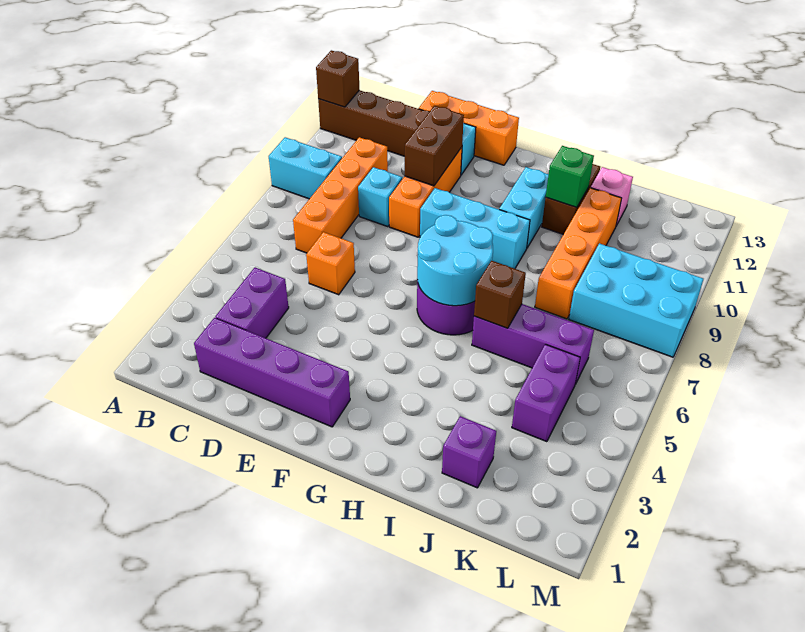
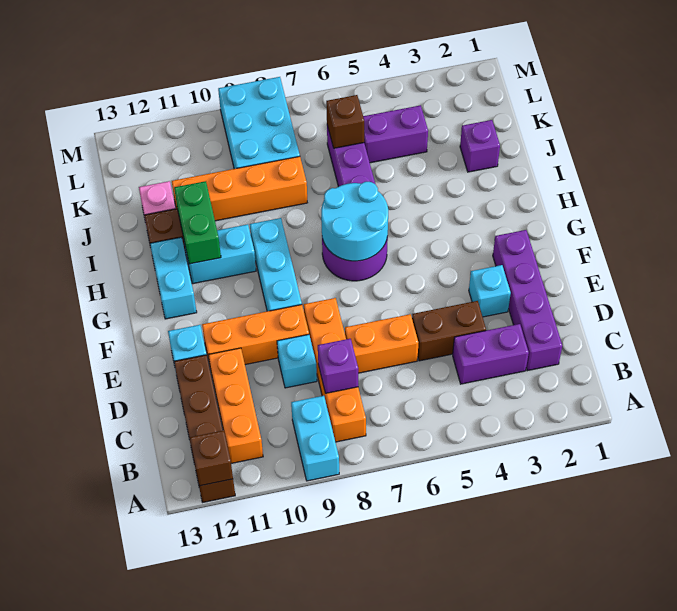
orange 1x4 brick [293,137,388,253] -> orange 1x4 brick turned to [304,298,366,442]
none -> purple 1x1 brick [318,339,358,393]
orange 1x1 brick [306,232,355,295] -> orange 1x2 brick [345,314,418,373]
orange 1x3 brick [419,91,519,165] -> orange 1x3 brick moved to [208,348,263,463]
none -> cyan 1x1 brick [469,265,511,317]
brown 1x2 brick [405,106,464,186] -> brown 1x2 brick moved to [412,301,486,361]
none -> cyan 1x2 brick [150,237,197,319]
brown 1x1 brick [474,261,526,328] -> brown 1x1 brick moved to [326,95,364,148]
green 1x1 brick [546,146,594,207] -> green 1x2 brick [174,181,221,264]

